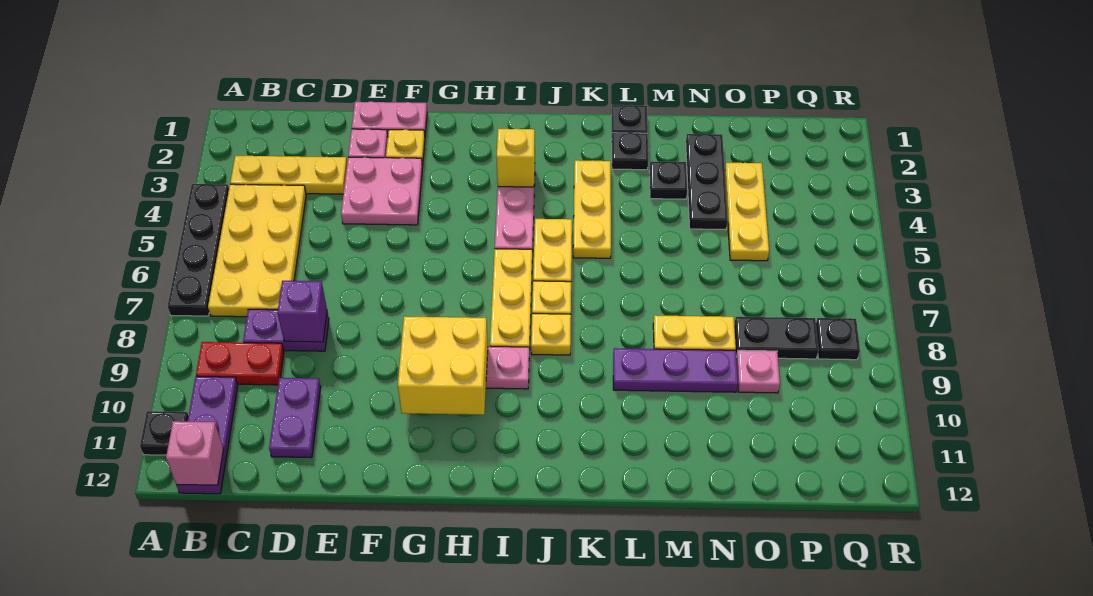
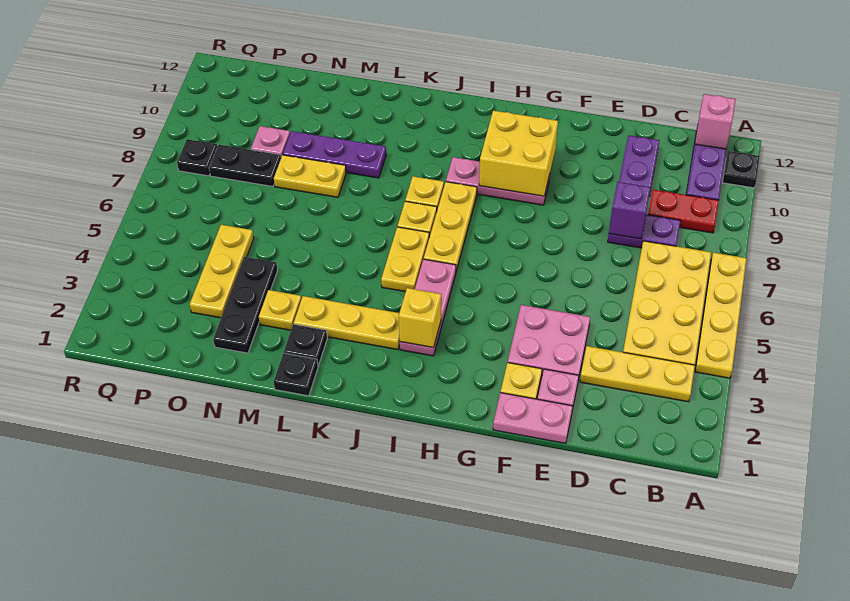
black 1x4 plate [168,184,229,316] -> yellow 1x4 plate [695,253,747,378]
yellow 1x3 plate [573,160,611,258] -> yellow 1x3 plate turned to [294,296,400,350]
black 1x1 plate [649,162,687,199] -> yellow 1x1 plate [259,290,301,330]

